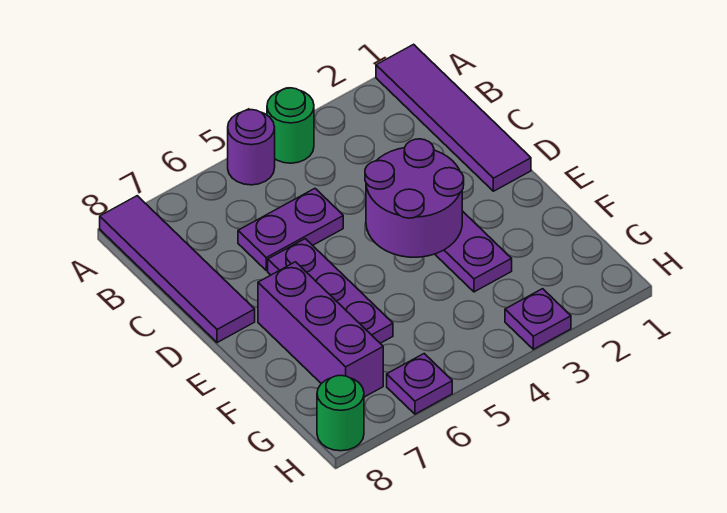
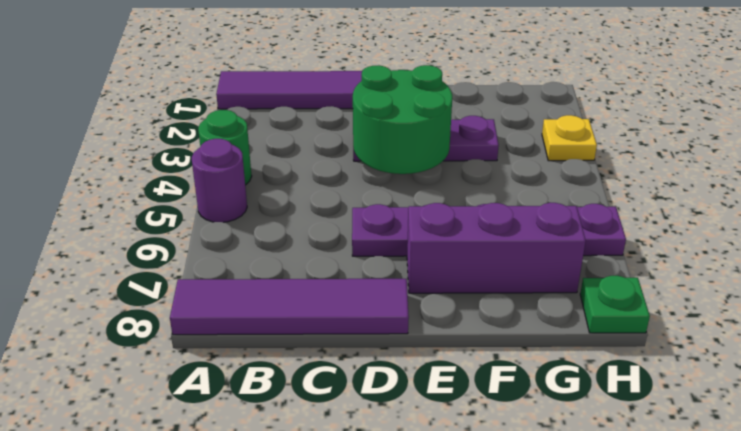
purple 1x2 plate [238,189,343,271] -> none
purple 2x2 round brick [365,139,464,257] -> green 2x2 round brick [353,65,452,174]
purple 1x1 plate [505,289,571,349] -> yellow 1x1 plate [542,115,597,161]
green 1x1 round brick [317,375,364,451] -> green 1x1 plate [580,276,650,333]

